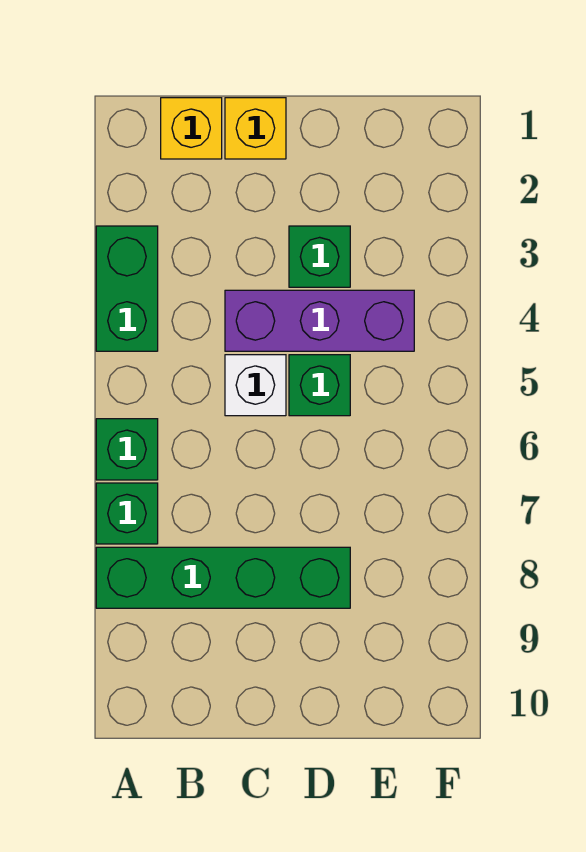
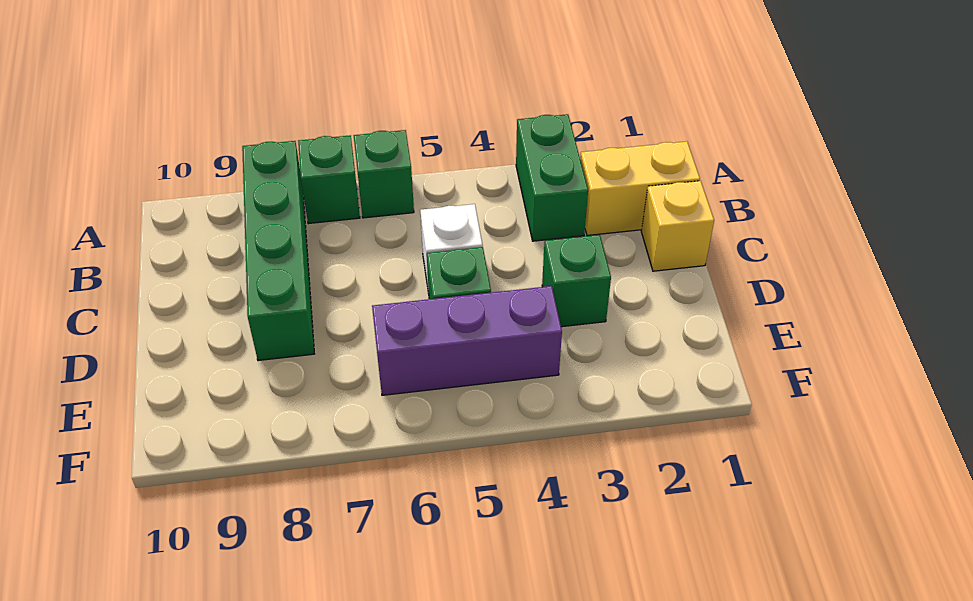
green 1x2 brick [96,226,158,351] -> green 1x2 brick turned to [516,114,588,241]
yellow 1x1 brick [161,98,222,159] -> yellow 1x2 brick [580,141,700,236]
purple 1x3 brick [225,290,414,351] -> purple 1x3 brick turned to [372,286,562,395]

